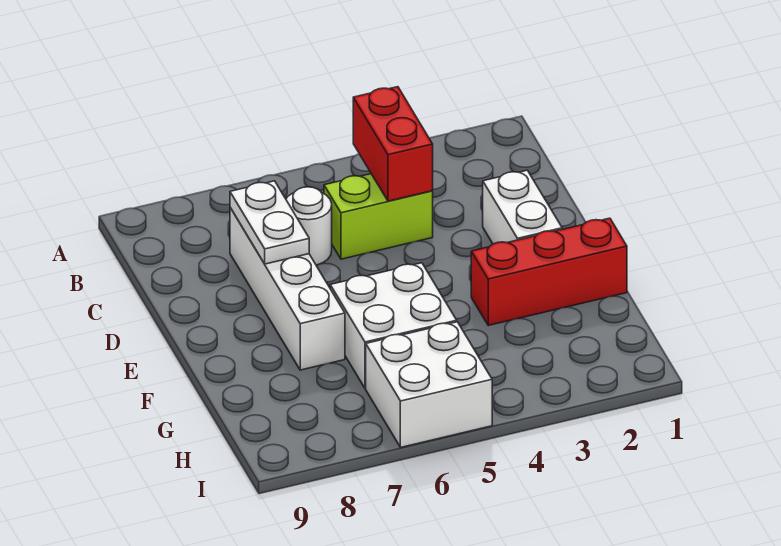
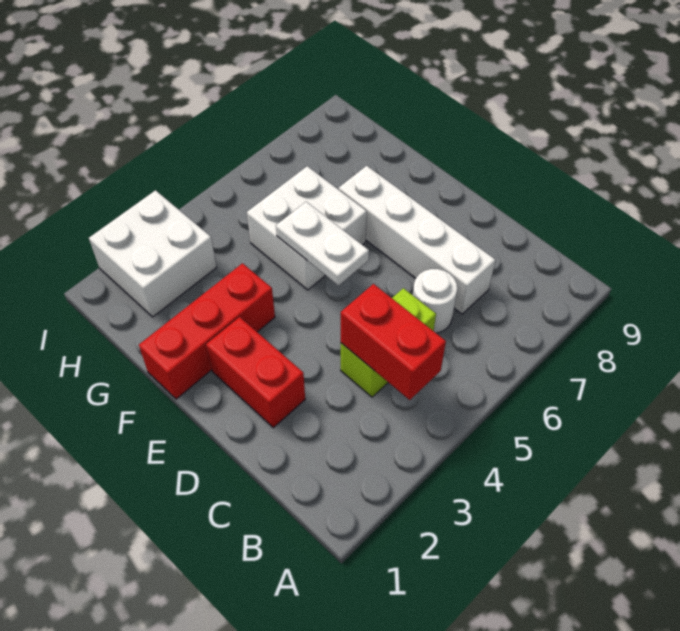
white 1x2 plate [230,181,309,264] -> white 1x2 plate moved to [276,202,369,285]
white 1x2 brick [483,170,562,244] -> red 1x2 brick [206,317,305,428]
white 2x2 brick [366,322,492,447] -> white 2x2 brick moved to [89,190,217,317]

